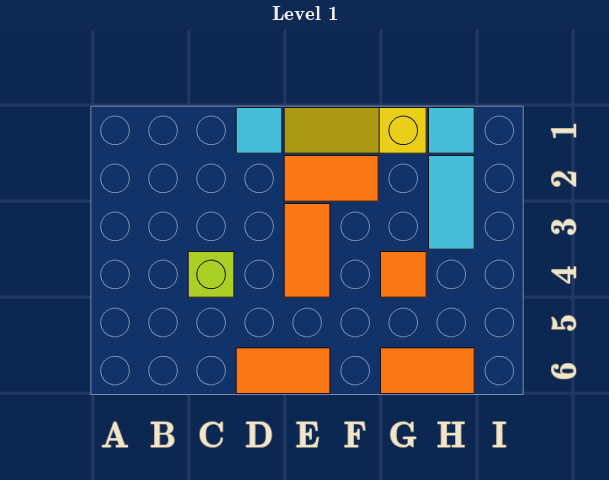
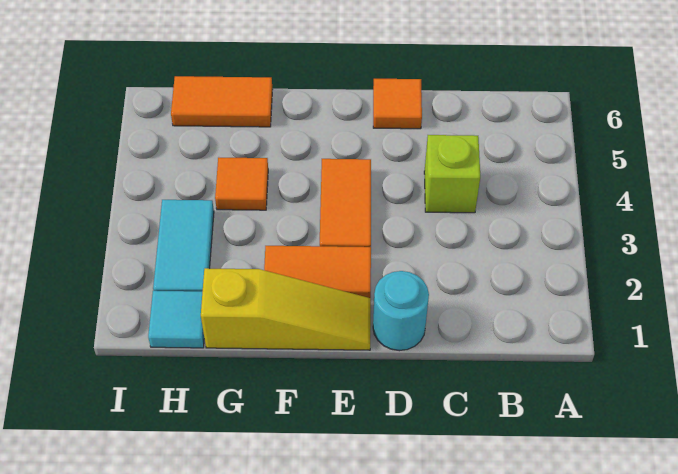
cyan 1x1 tile [236,108,282,153] -> cyan 1x1 round brick [373,271,429,351]
orange 1x2 tile [236,348,330,394] -> orange 1x1 tile [373,79,422,129]

